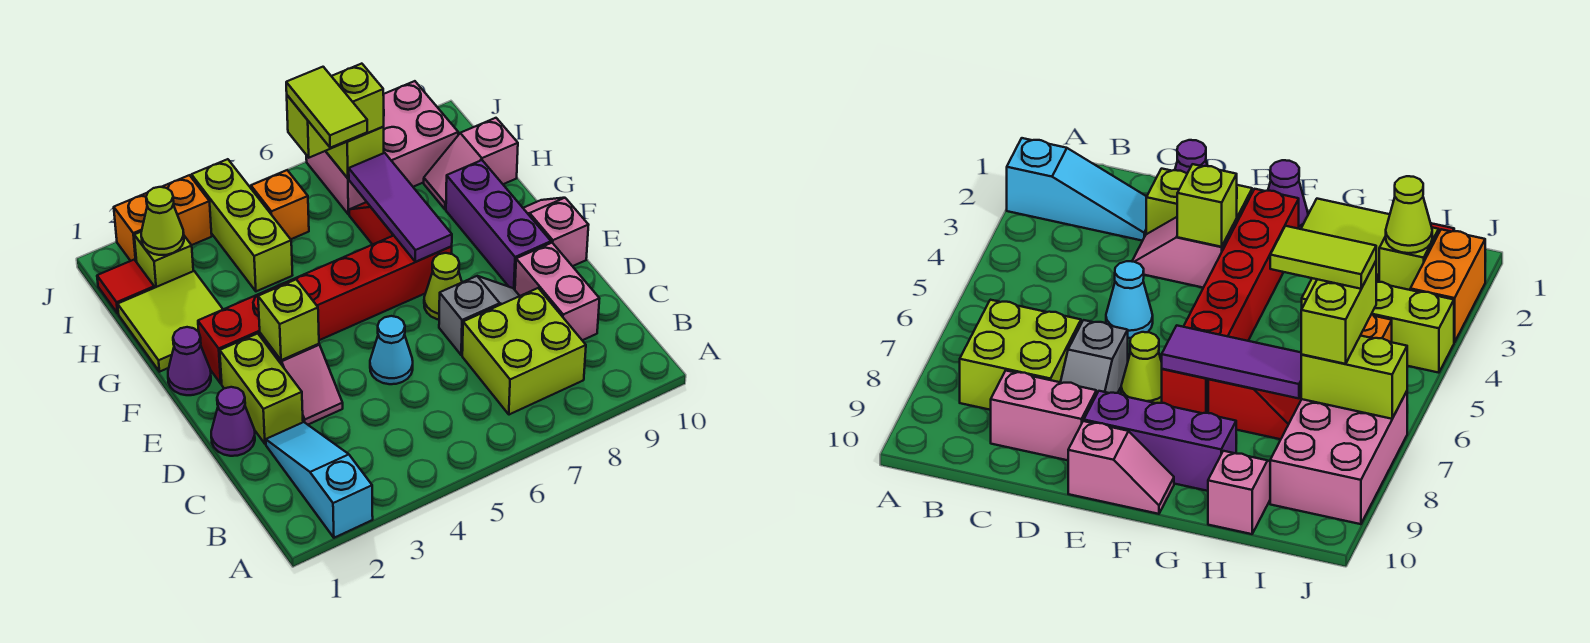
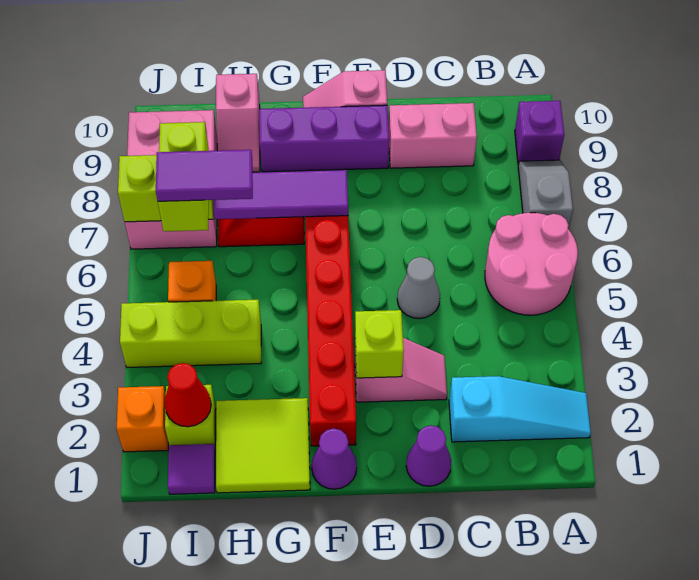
cyan 1x3 slope [266,422,373,538] -> cyan 1x3 slope turned to [449,376,591,442]
none -> pink 2x2 round brick [485,213,578,315]
none -> purple 1x1 brick [515,101,564,165]
lime 2x2 brick [462,288,586,415] -> none
lime 1x2 brick [220,333,303,444] -> none
cyan 1x1 cone [370,316,413,384] -> grey 1x1 cone [397,257,440,319]
grey 1x2 slope [439,276,519,355] -> grey 1x2 slope moved to [518,160,573,229]
lime 1x1 cone [424,253,462,320] -> none
lime 1x2 tile [286,67,367,148] -> purple 1x2 tile [156,150,253,201]
red 1x1 tile [97,260,154,313] -> purple 1x1 tile [168,444,215,494]
lime 1x1 cone [141,187,184,255] -> red 1x1 cone [165,363,211,427]
orange 1x2 brick [114,175,212,262] -> orange 1x1 brick [117,386,168,452]

